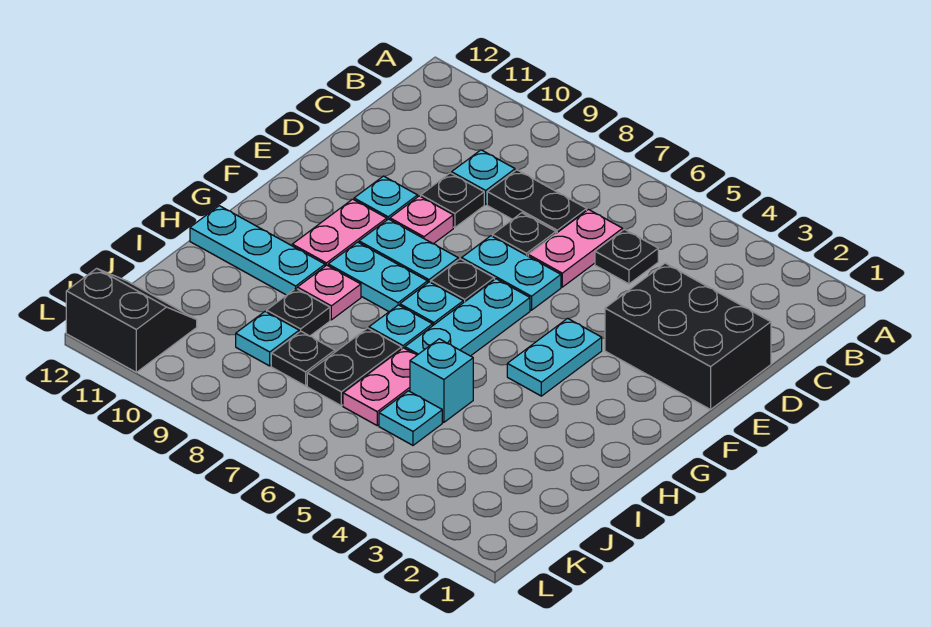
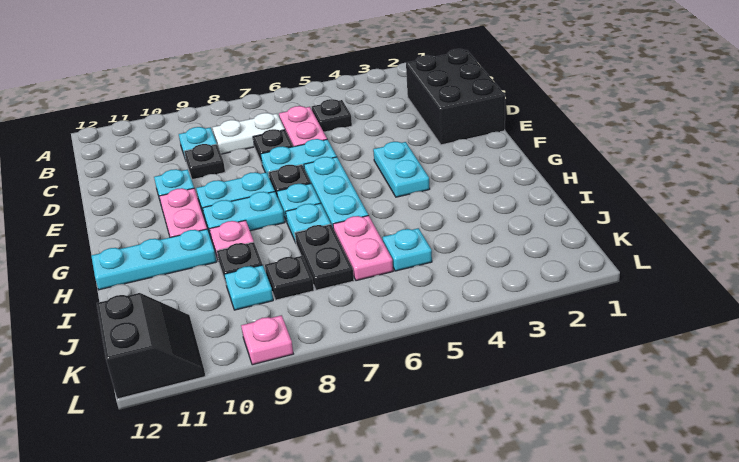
black 1x2 plate [487,170,587,233] -> white 1x2 plate [212,113,285,154]
black 2x3 brick [605,263,771,409] -> black 2x3 brick turned to [406,49,505,145]
pink 1x1 plate [390,196,453,244] -> pink 1x1 plate moved to [241,315,293,365]
cyan 1x1 brick [410,339,473,422] -> none
black 2x2 slope [66,268,197,372] -> black 2x2 slope turned to [97,293,205,399]

